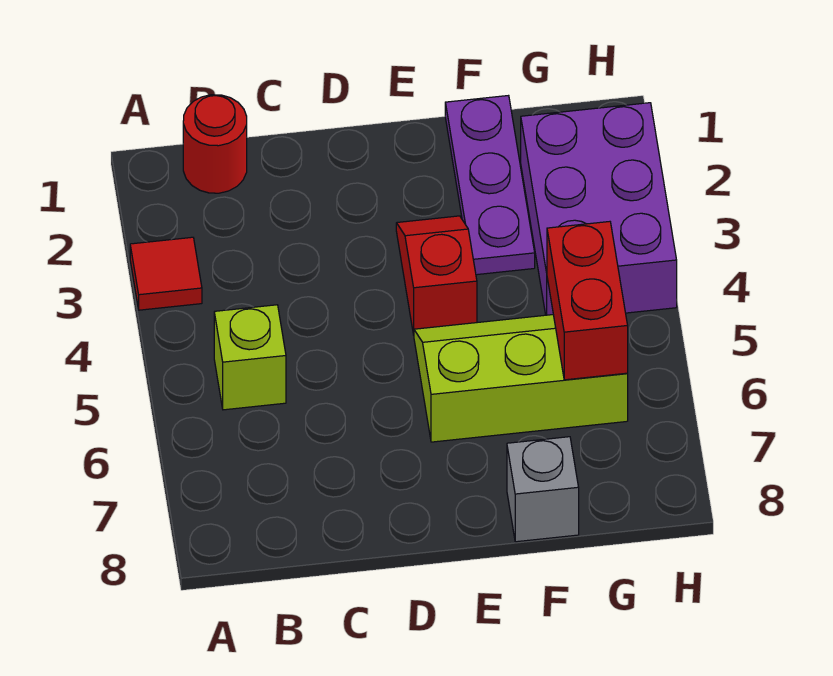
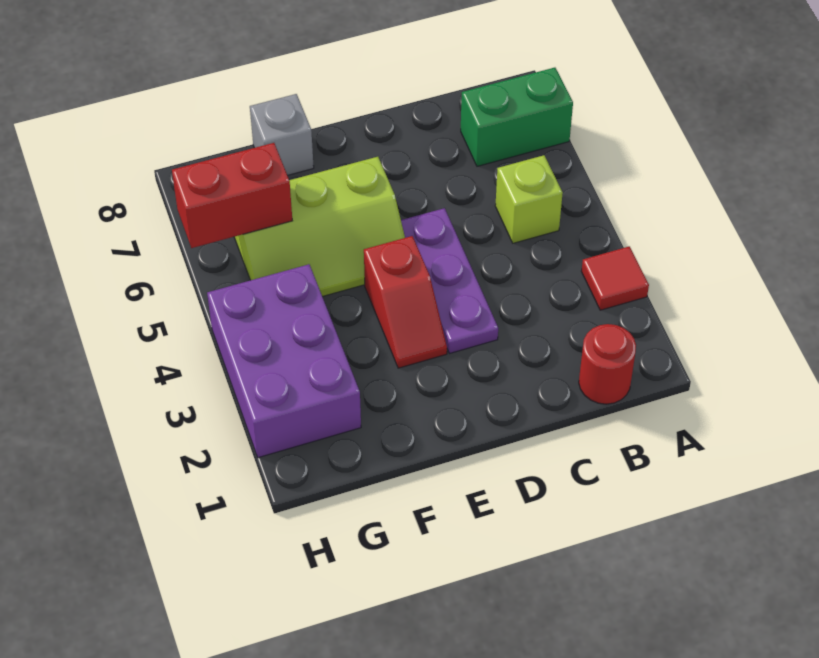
none -> green 1x2 brick [461,68,573,166]
purple 1x3 plate [445,96,535,275] -> purple 1x3 plate moved to [401,208,498,353]
red 1x2 brick [547,222,628,380] -> red 1x2 brick turned to [172,143,292,248]

